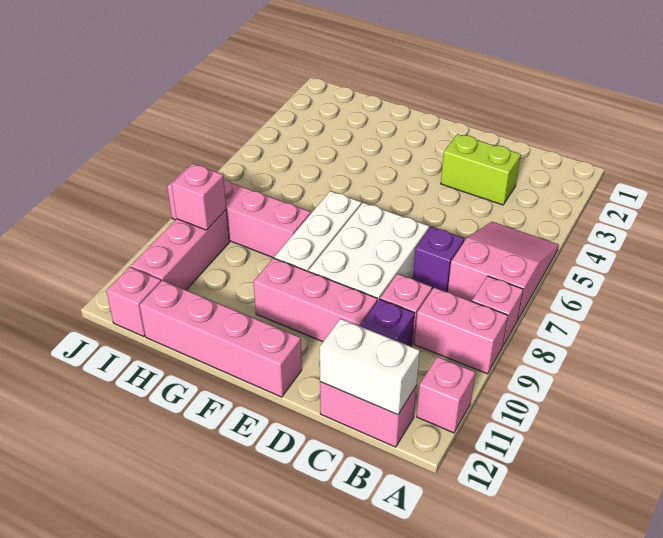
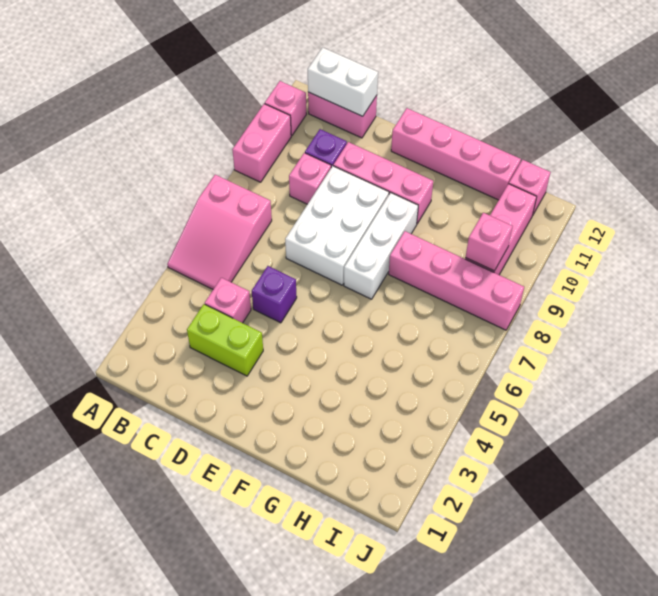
pink 1x1 brick [472,276,523,346] -> pink 1x1 brick moved to [205,278,251,323]
pink 1x2 brick [414,288,508,374] -> pink 1x2 brick turned to [232,104,291,182]
purple 1x1 brick [413,227,464,292] -> purple 1x1 brick moved to [252,266,297,323]

